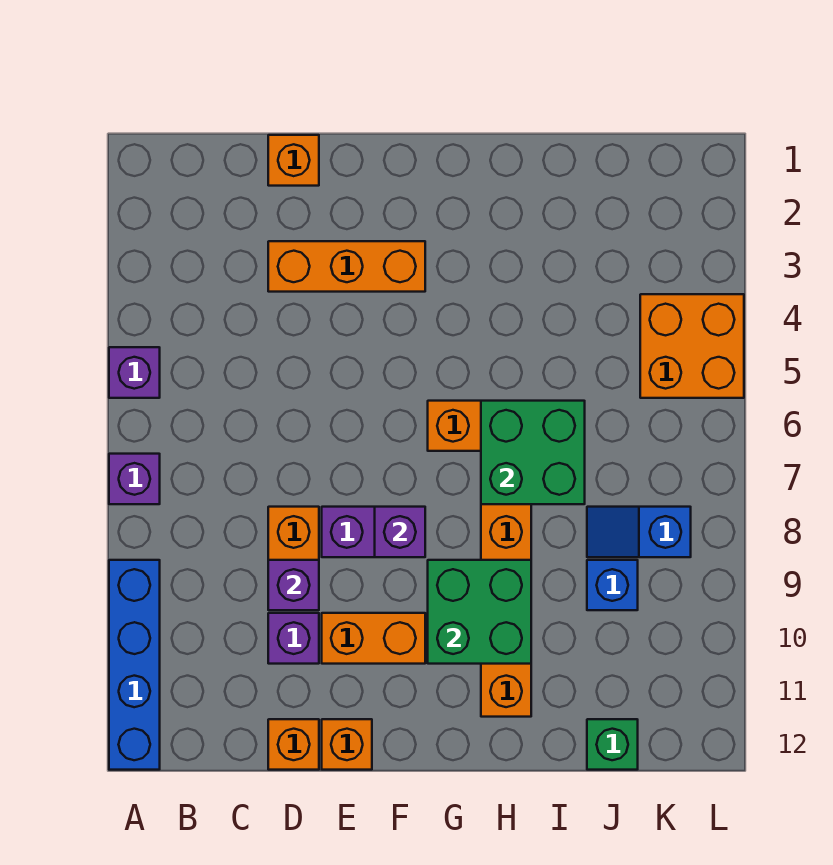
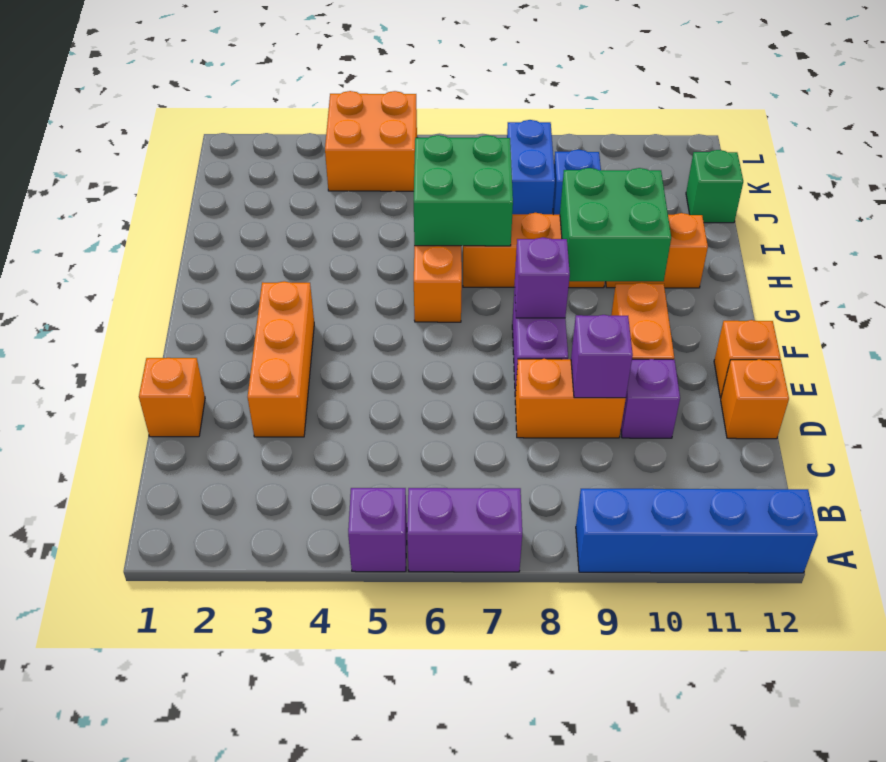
purple 1x1 brick [109,454,160,504] -> purple 1x2 brick [407,488,522,572]
blue 1x2 slope [587,507,691,557] -> blue 1x2 brick [507,120,555,214]

